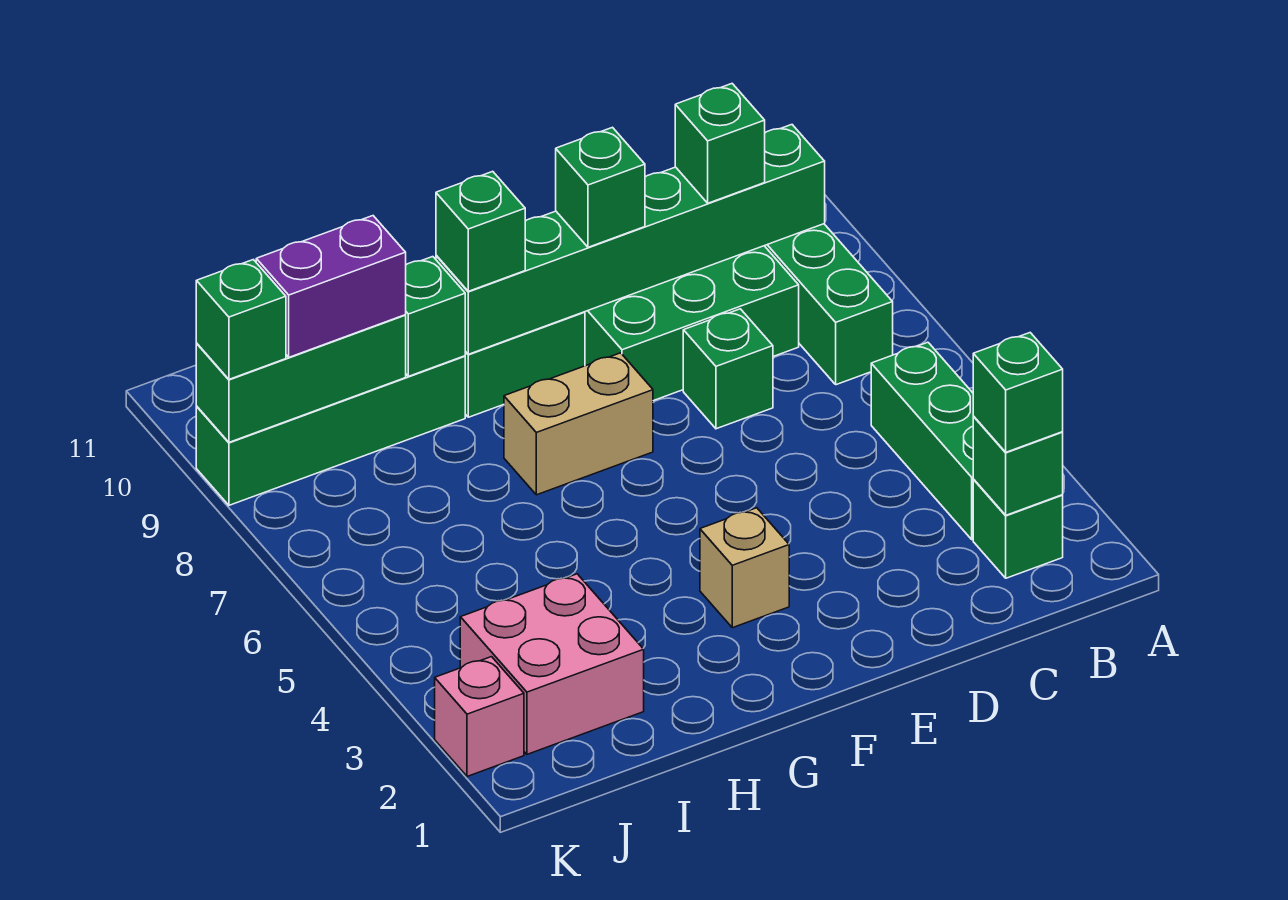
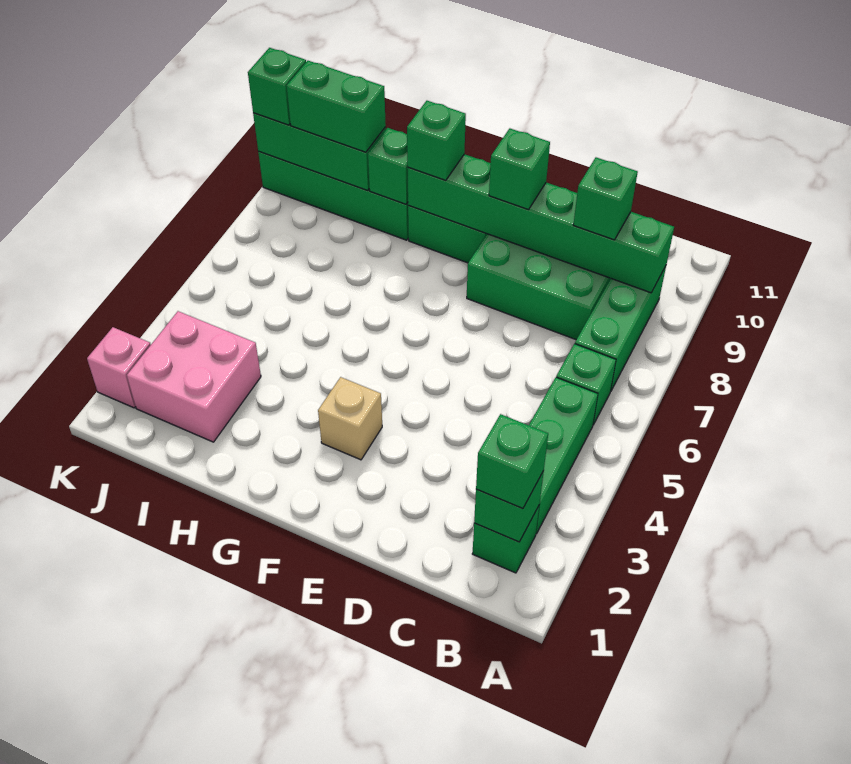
green 1x1 brick [683,309,773,429] -> green 1x1 brick moved to [556,344,616,425]
tan 1x2 brick [504,353,653,495] -> none
purple 1x2 brick [256,216,406,357] -> green 1x2 brick [287,61,386,152]

